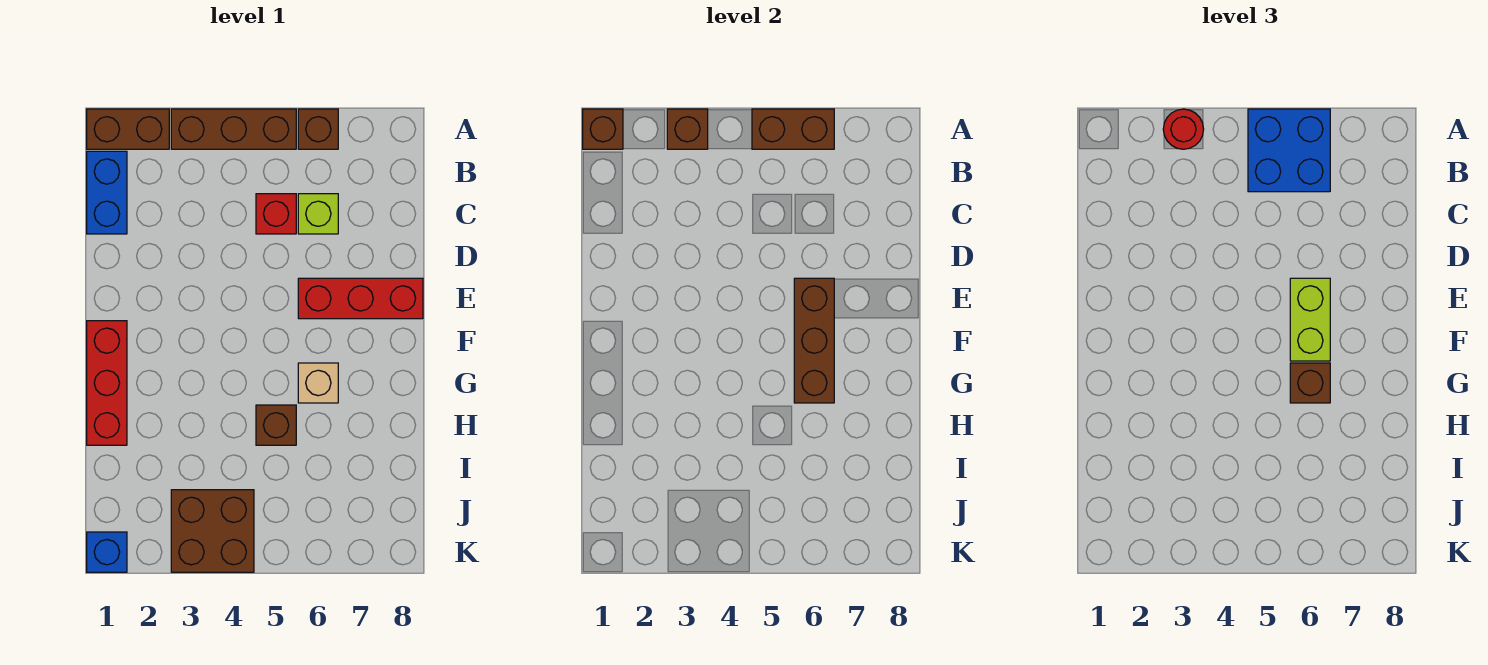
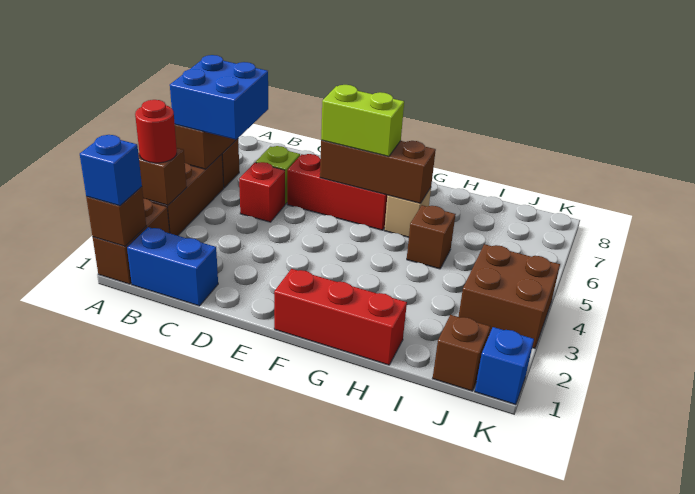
none -> blue 1x1 brick [80,135,142,206]
red 1x3 brick [298,278,423,319] -> red 1x3 brick turned to [287,154,387,230]
brown 1x1 brick [1290,363,1330,403] -> brown 1x1 brick moved to [433,315,491,391]

